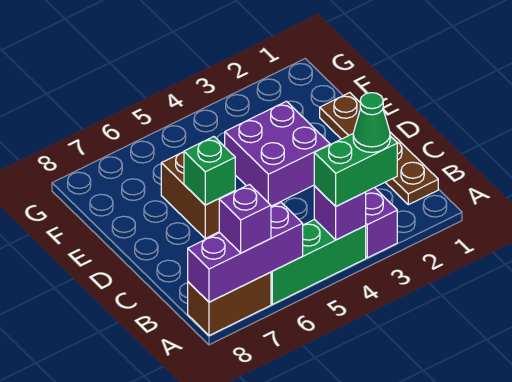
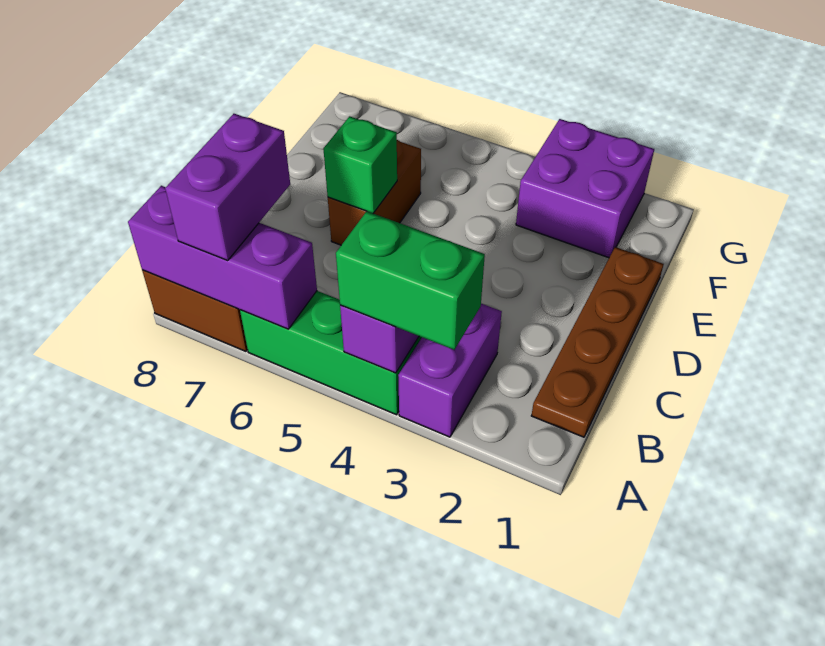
green 1x1 cone [353,93,390,152] -> none
purple 1x1 brick [219,185,271,253] -> purple 1x2 brick [165,114,290,260]
purple 2x2 brick [225,101,330,206] -> purple 2x2 brick moved to [516,119,654,258]

